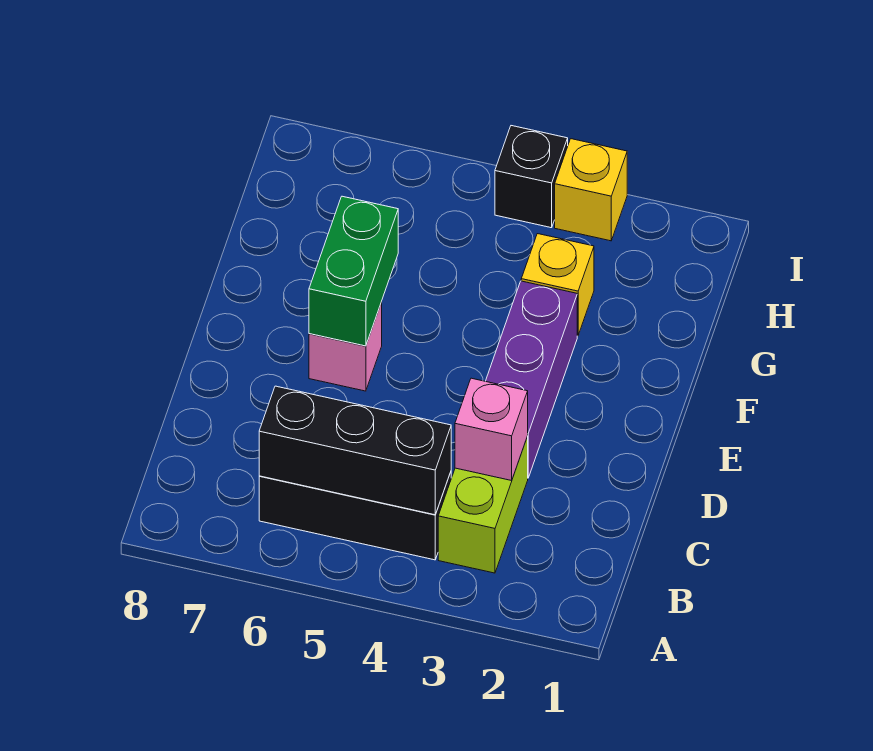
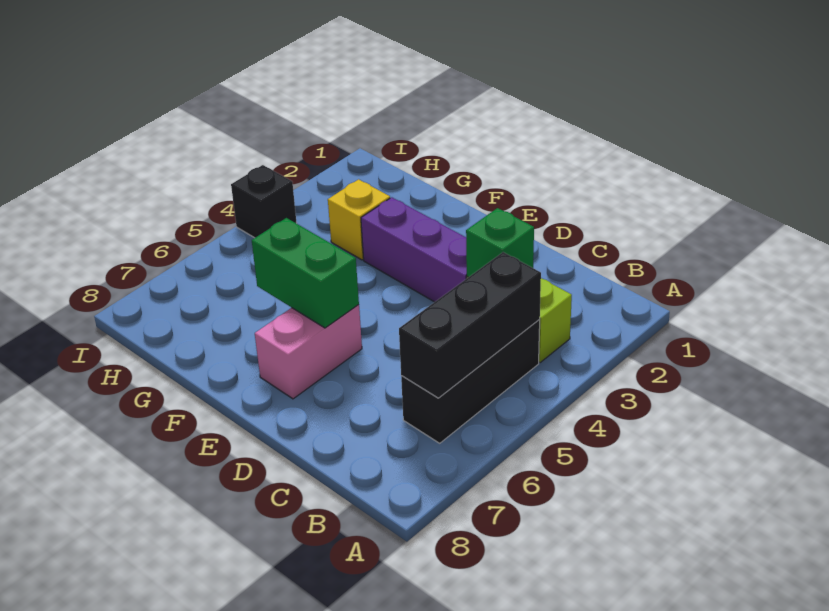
pink 1x1 brick [455,378,528,481] -> green 1x1 brick [466,208,534,277]
pink 1x1 brick [309,302,382,391] -> pink 1x2 brick [255,305,362,399]
yellow 1x1 brick [555,139,627,241] -> none

